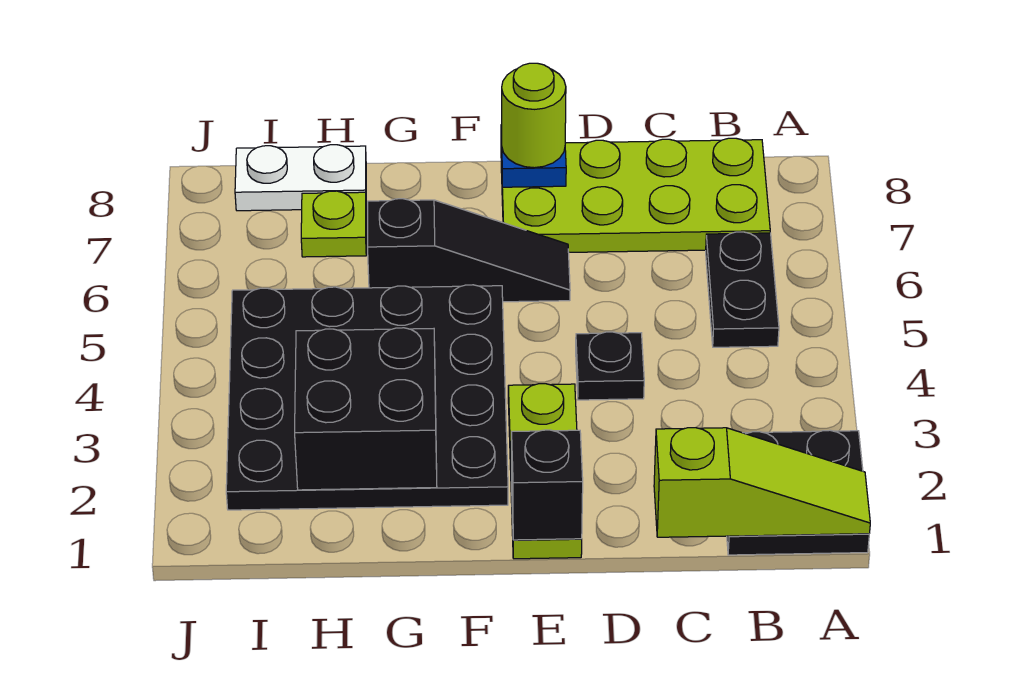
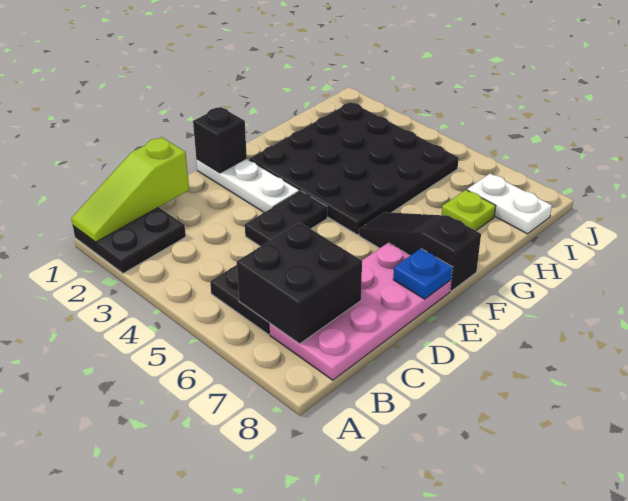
lime 2x4 plate [501,138,770,252] -> pink 2x4 plate [270,243,451,380]
black 1x1 plate [576,332,644,400] -> black 1x2 plate [245,191,327,247]
lime 1x3 plate [508,384,582,559] -> white 1x3 plate [196,158,299,212]
black 1x3 slope [368,199,570,302] -> black 1x3 slope turned to [359,212,481,291]
lime 1x1 round brick [502,63,566,168] -> none
black 2x2 brick [295,328,437,490] -> black 2x2 brick moved to [237,222,362,344]
white 1x2 plate [235,145,366,211] -> white 1x2 plate turned to [467,174,552,234]

